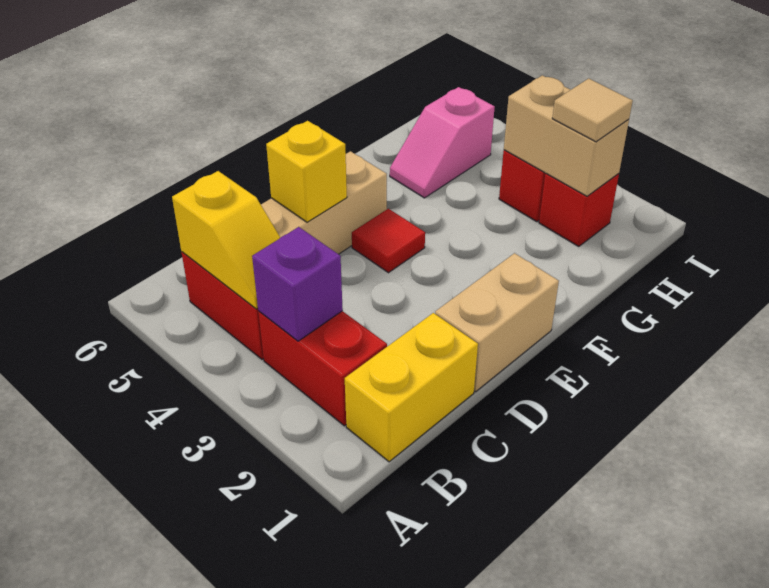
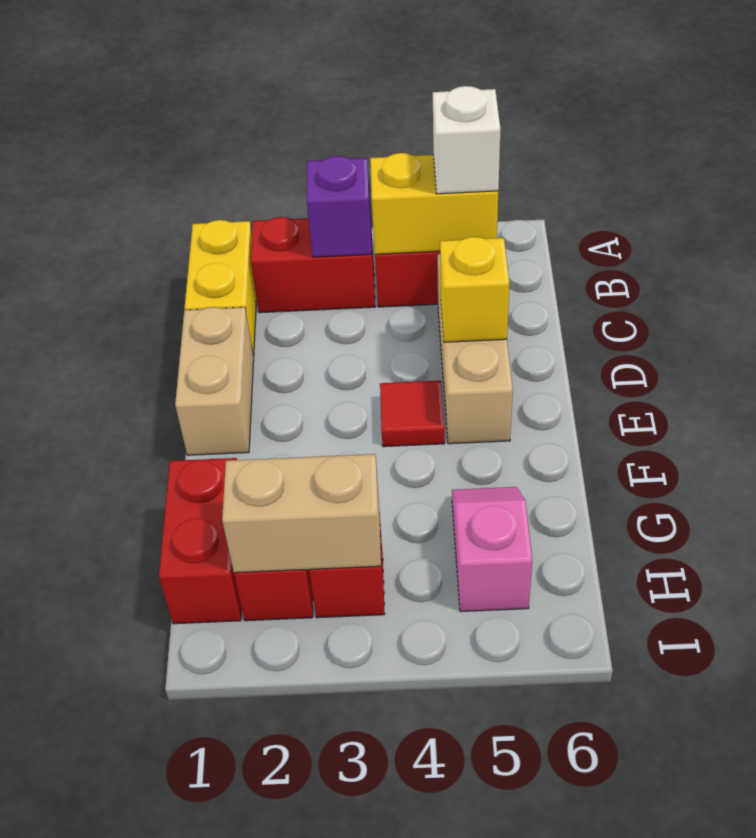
yellow 1x2 slope [172,171,280,309] -> yellow 1x2 brick [370,153,498,254]
none -> white 1x1 brick [433,86,500,194]
none -> red 1x2 brick [159,458,242,624]
tan 1x1 tile [552,78,633,142] -> none

